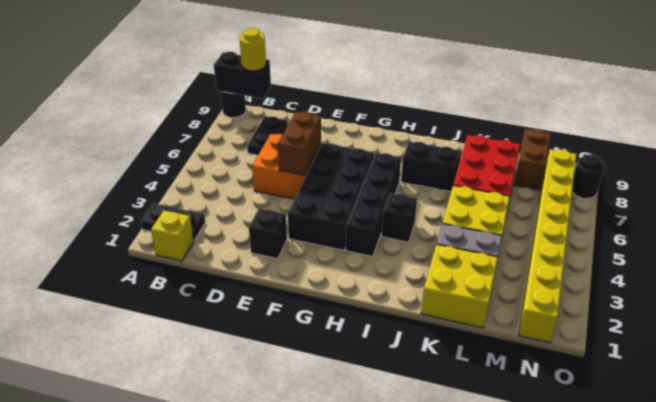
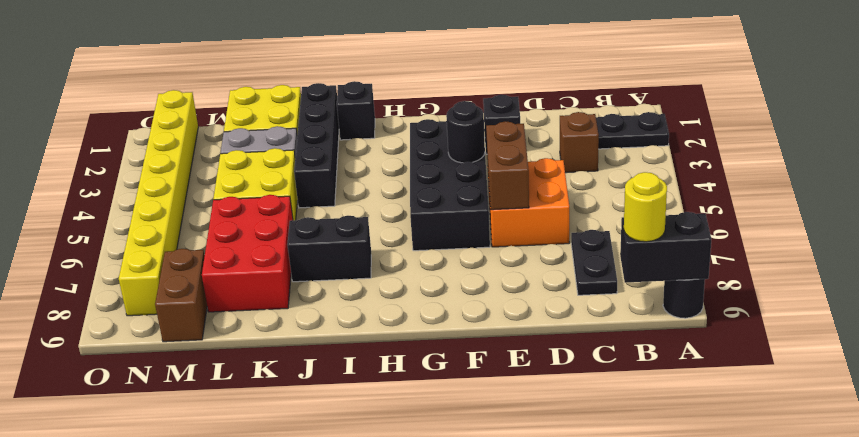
yellow 1x1 brick [151,211,194,261] -> none
none -> brown 1x1 brick [560,112,599,173]
black 1x4 brick [345,153,401,256] -> black 1x4 brick moved to [294,83,339,208]
black 1x1 brick [381,193,417,242] -> black 1x1 brick moved to [337,81,375,140]
black 1x1 round brick [572,155,605,199] -> black 1x1 round brick moved to [446,101,485,163]

